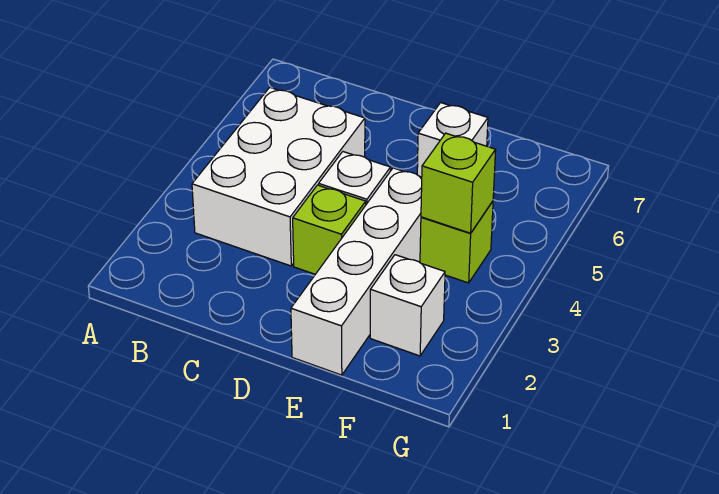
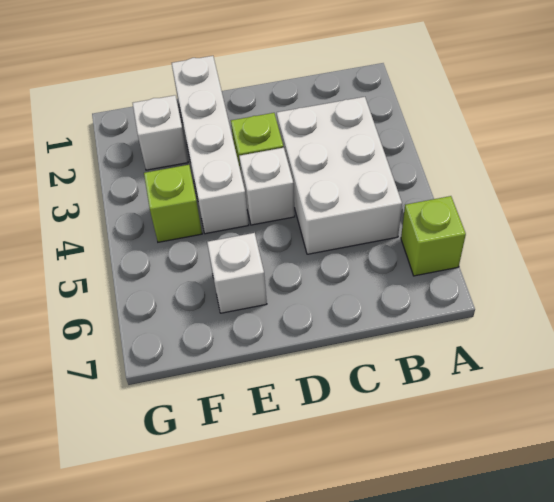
lime 1x1 brick [421,133,496,233] -> lime 1x1 brick moved to [401,196,466,276]

